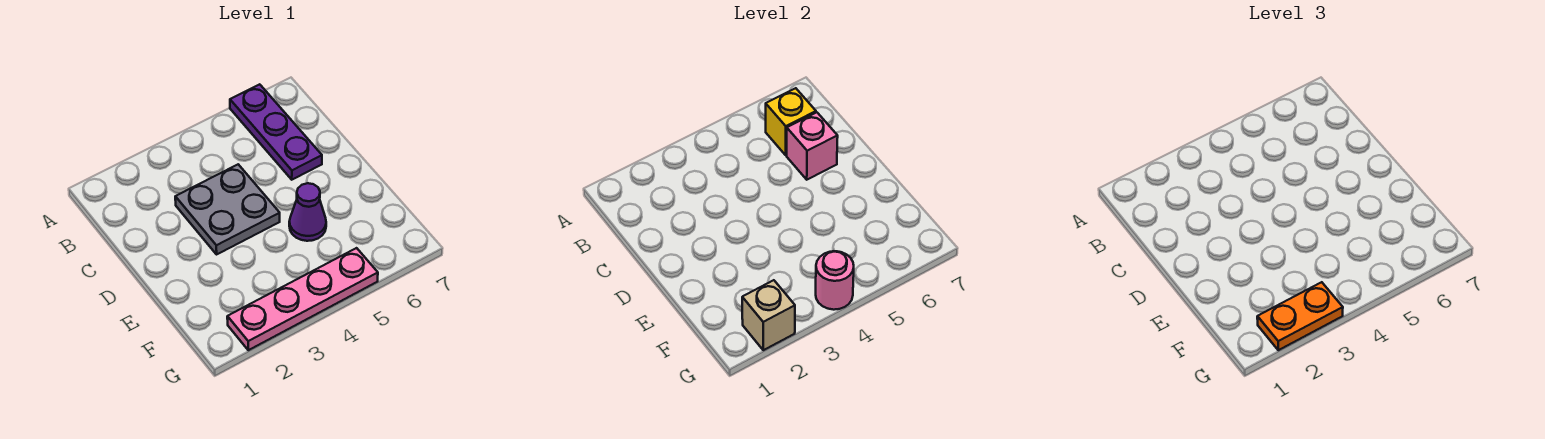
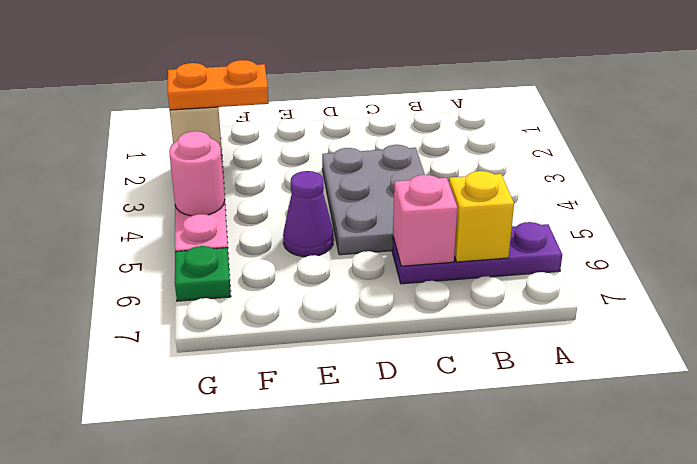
grey 2x2 plate [175,164,280,254] -> grey 2x3 plate [322,145,425,255]
orange 1x2 plate [1257,282,1343,350] -> orange 1x2 plate turned to [168,60,269,110]
none -> green 1x1 plate [175,246,231,301]

